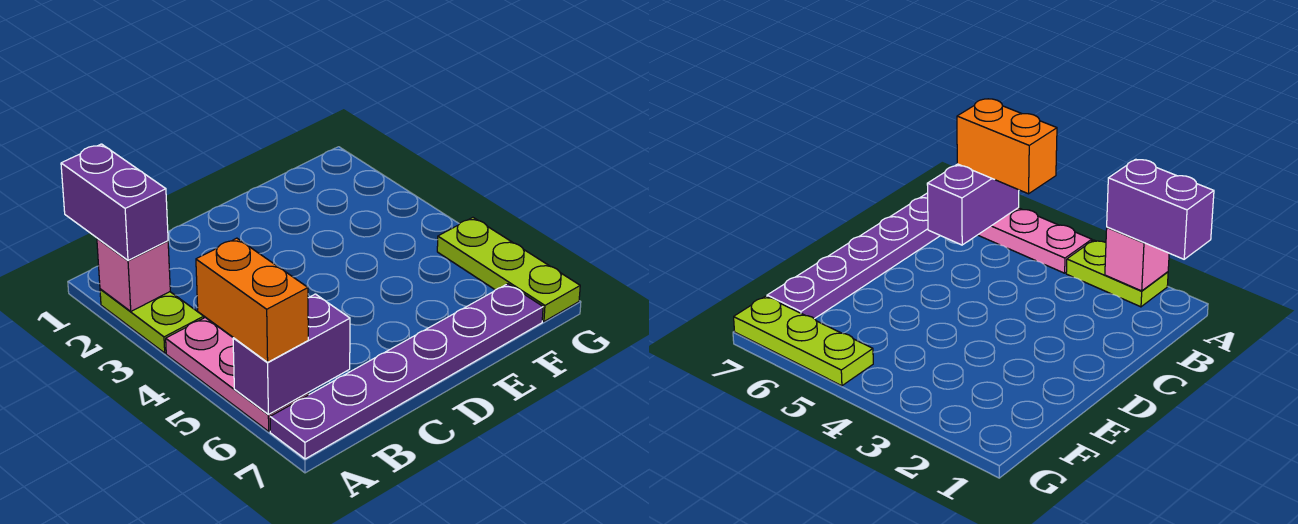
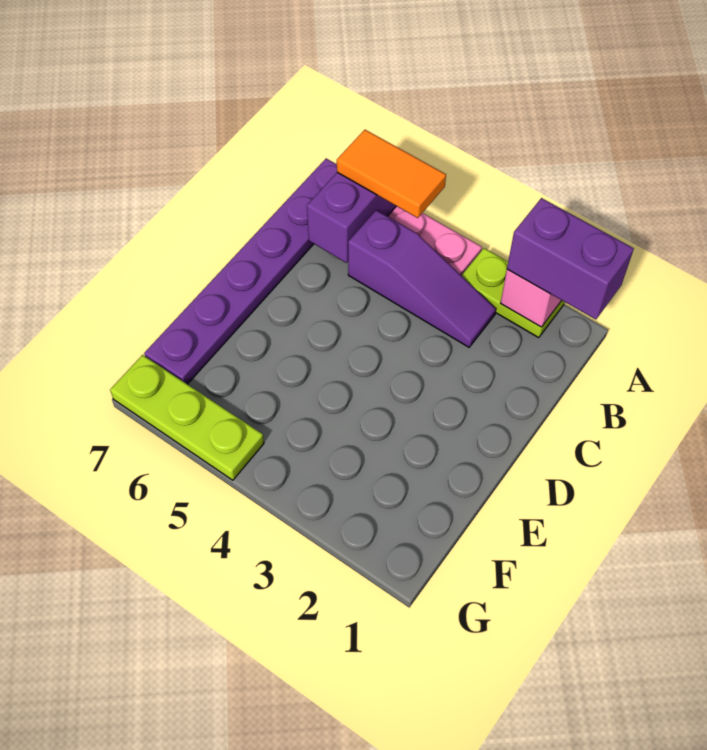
orange 1x2 brick [196,238,308,362] -> orange 1x2 tile [337,130,446,218]
none -> purple 1x3 slope [348,210,496,347]

